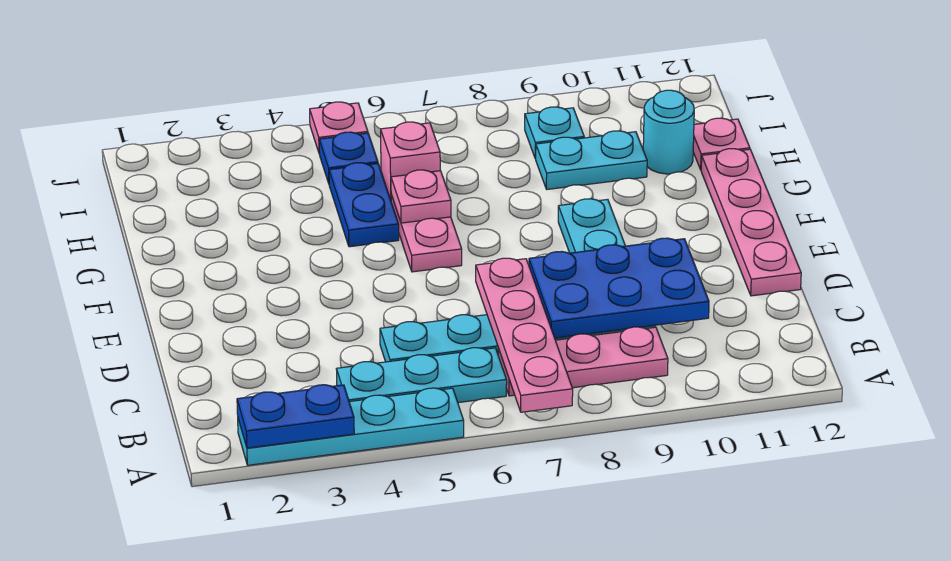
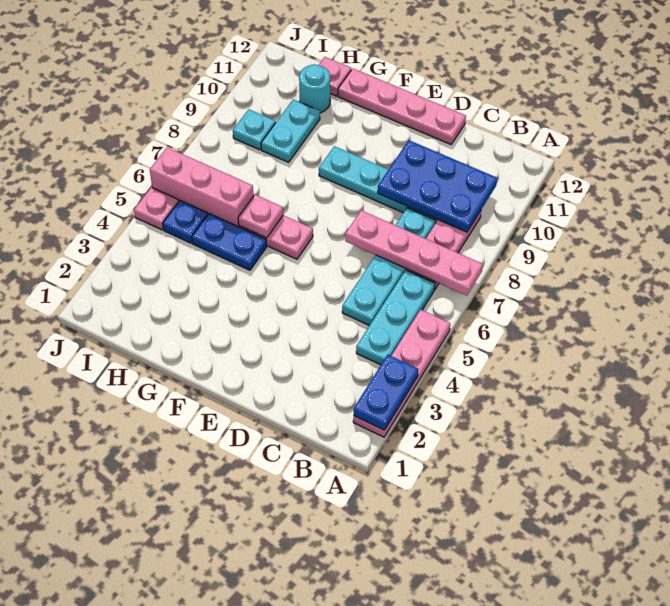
cyan 1x4 plate [238,388,464,465] -> pink 1x4 plate [353,310,450,437]
blue 2x3 plate [529,238,709,338] -> blue 2x3 plate turned to [378,140,497,232]
pink 1x1 brick [381,122,440,199] -> pink 1x3 brick [150,147,254,227]

